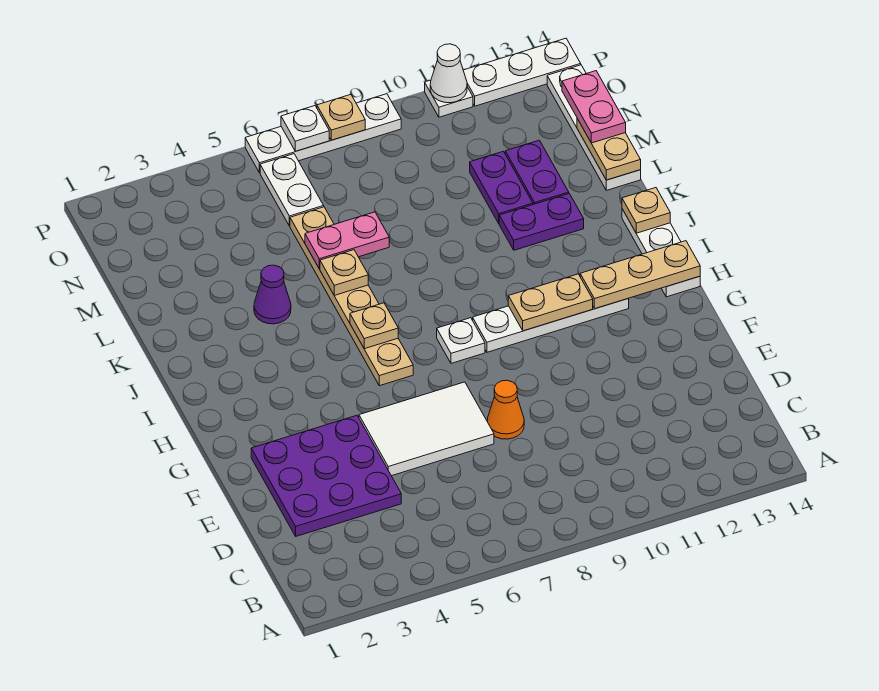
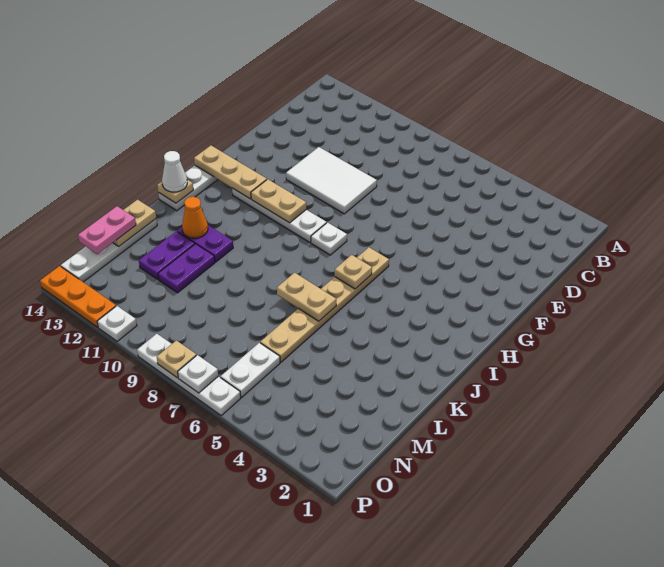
purple 3x3 plate [251,415,401,536] -> none
white 2x3 tile [359,382,494,476] -> white 2x3 tile moved to [286,147,377,214]
orange 1x1 cone [487,380,524,439] -> orange 1x1 cone moved to [182,197,208,238]
purple 1x1 cone [254,265,291,324] -> none
tan 1x1 plate [320,250,368,295] -> tan 1x2 plate [277,273,336,321]
pink 1x2 plate [305,212,389,269] -> none
white 1x1 cone [430,44,467,103] -> white 1x1 cone moved to [162,151,187,192]
white 1x3 plate [463,38,581,106] -> orange 1x3 plate [40,266,116,327]

